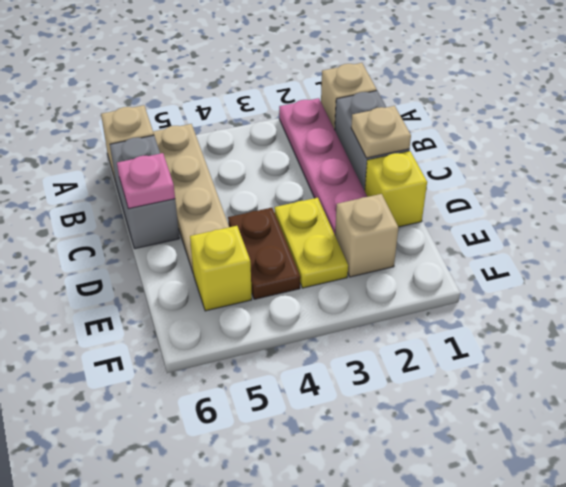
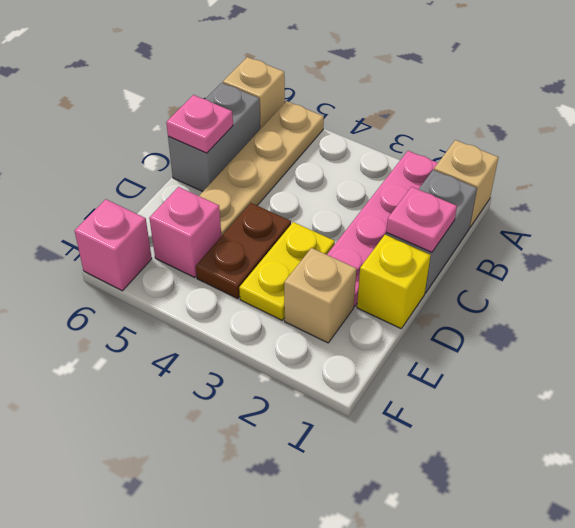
tan 1x1 plate [351,106,411,158] -> pink 1x1 plate [386,187,457,252]
yellow 1x1 brick [190,226,252,311] -> pink 1x1 brick [149,187,221,278]
none -> pink 1x1 brick [75,199,152,291]

